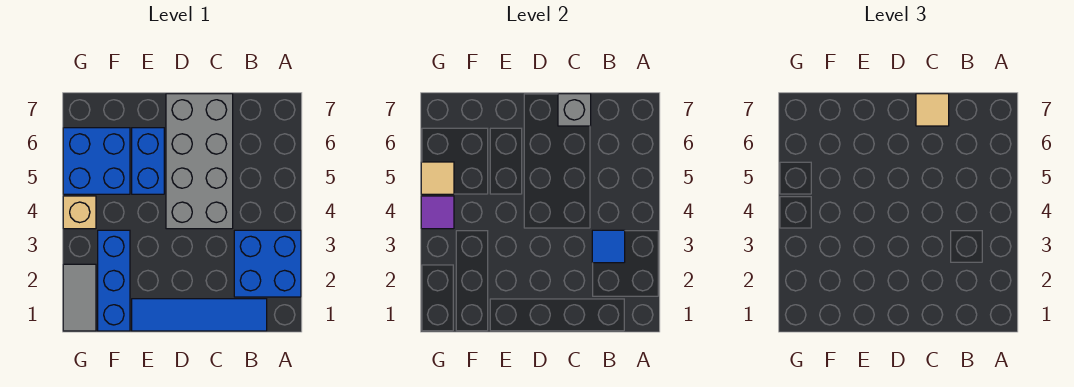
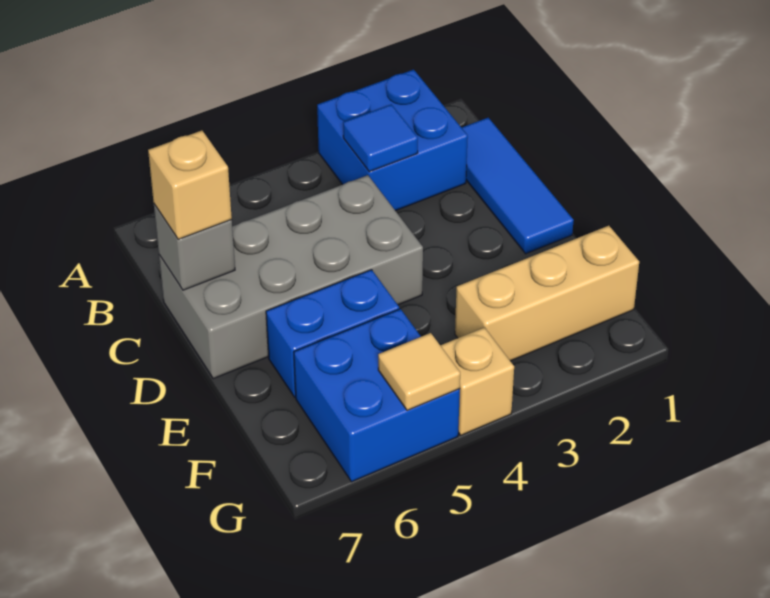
blue 1x4 tile [132,299,267,331] -> blue 1x3 tile [461,118,574,254]
tan 1x1 tile [916,94,949,126] -> tan 1x1 brick [148,131,232,239]
blue 1x3 brick [98,230,130,331] -> tan 1x3 brick [455,226,639,361]
grey 1x2 tile [63,264,96,331] -> none
purple 1x1 tile [421,196,454,229] -> none

